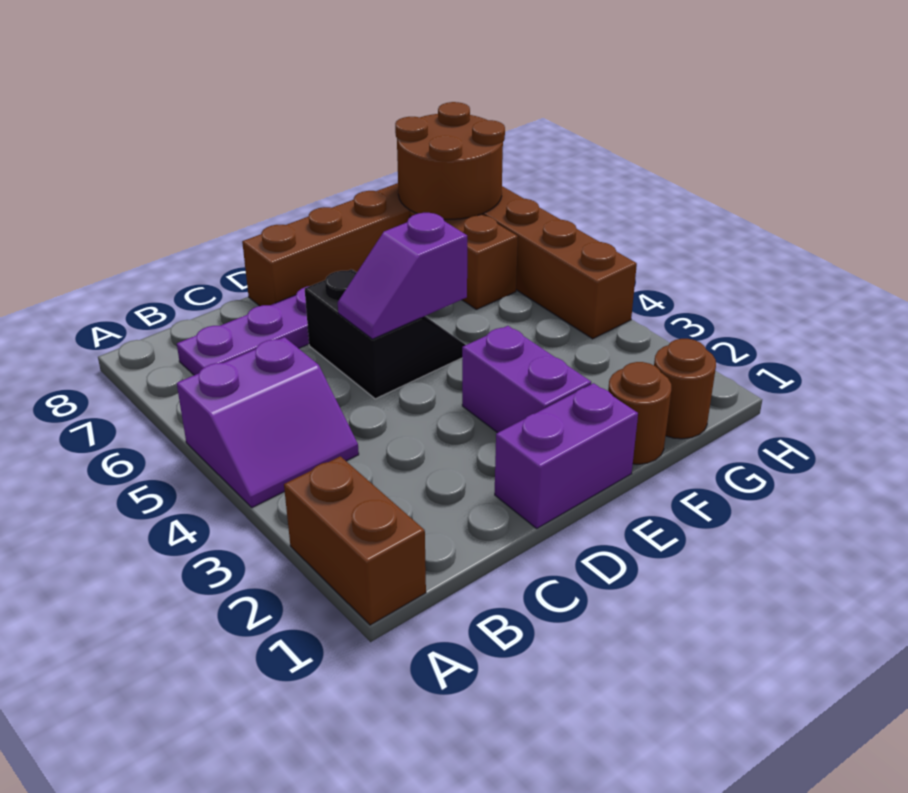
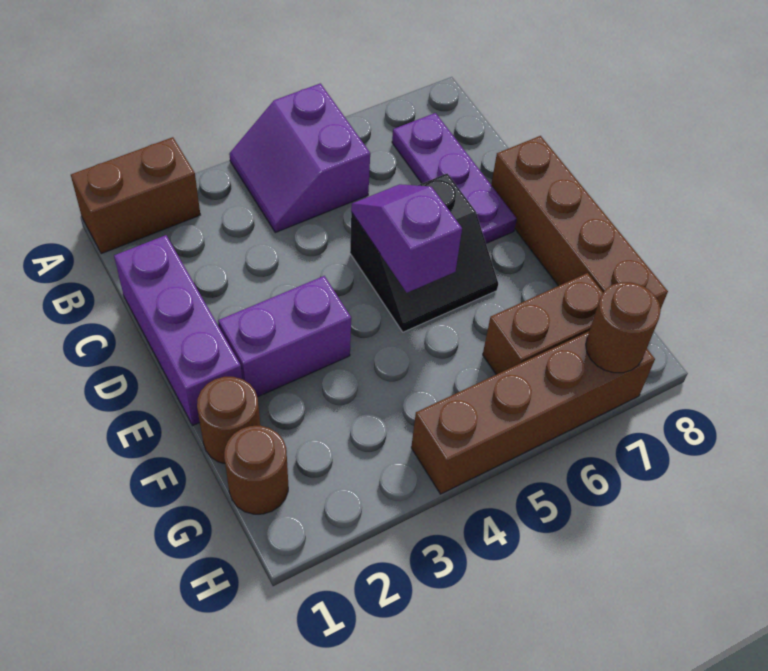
purple 1x2 brick [495,383,638,528] -> purple 1x3 brick [114,235,242,425]
brown 2x2 round brick [395,102,505,219] -> brown 1x1 round brick [586,282,661,373]

